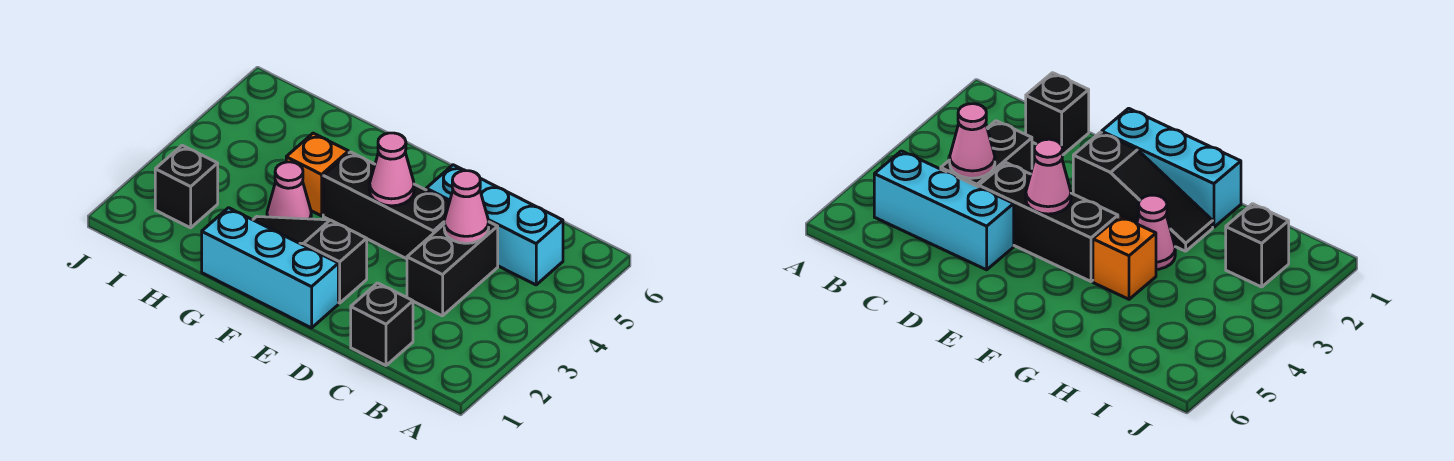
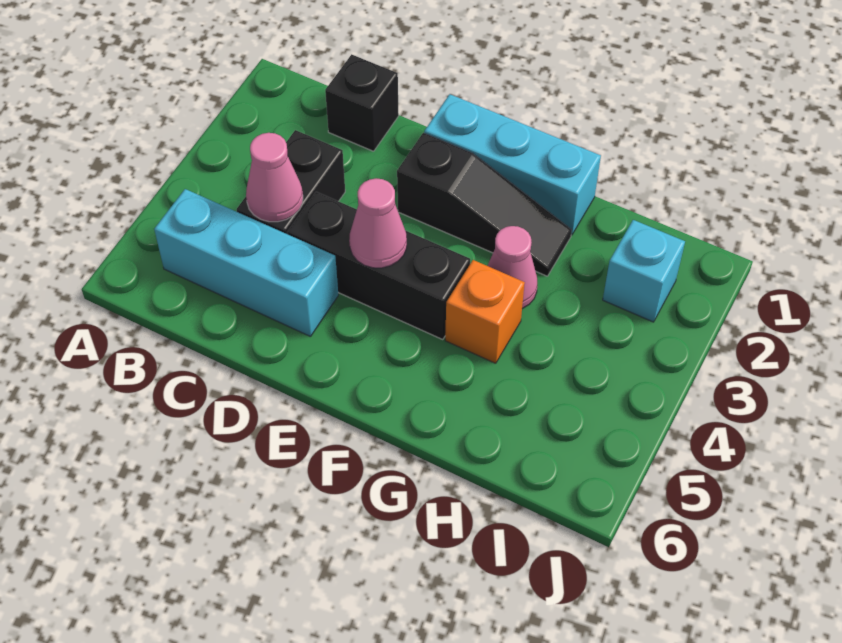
black 1x1 brick [155,145,218,228] -> cyan 1x1 brick [603,220,685,322]

